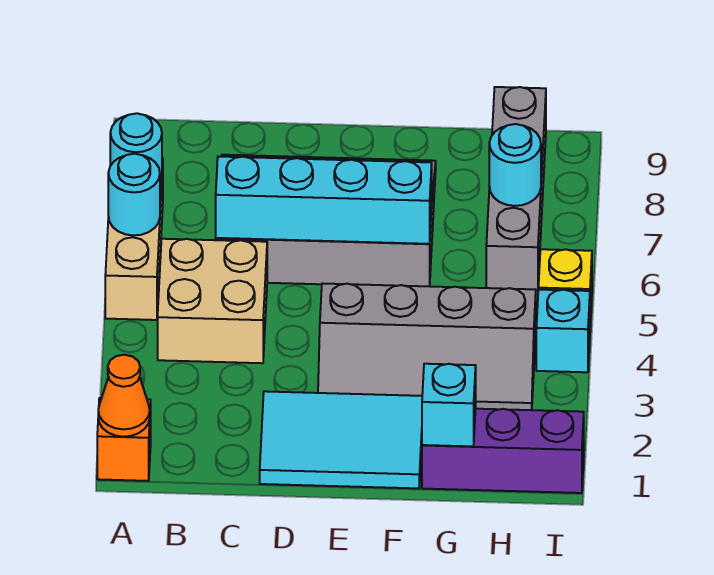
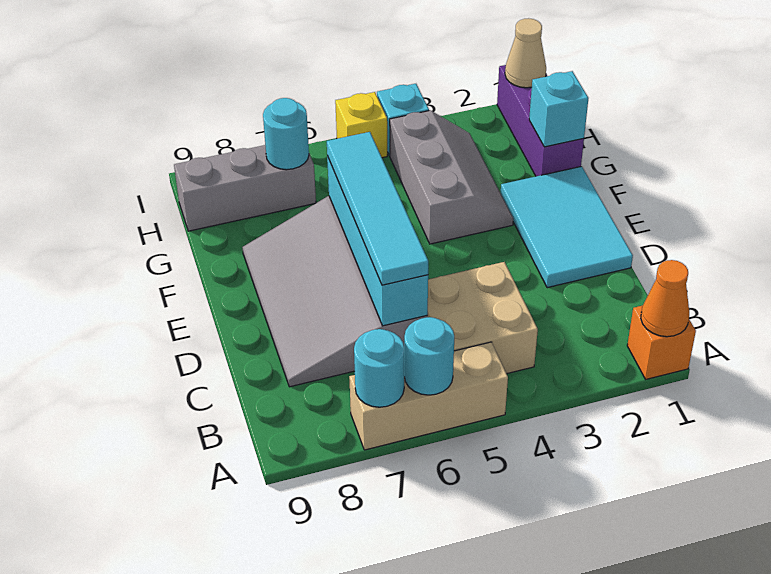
none -> cyan 1x4 tile [327,132,428,285]
grey 2x4 slope [318,283,536,410] -> grey 2x3 slope [390,110,513,244]
grey 1x4 brick [486,87,546,290] -> grey 1x3 brick [174,145,316,231]
none -> tan 1x1 cone [505,18,546,88]

